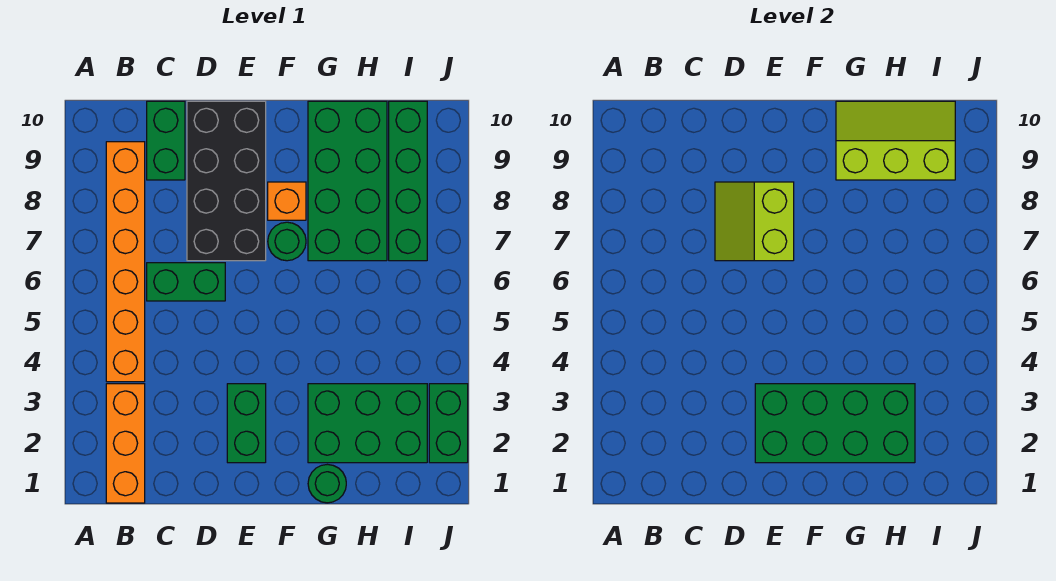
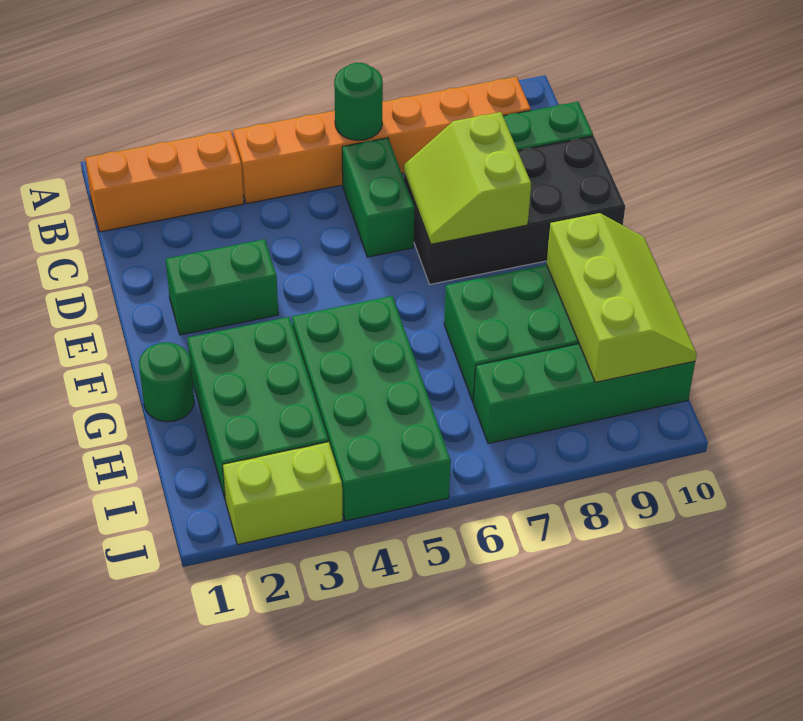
lime 2x2 slope [715,182,794,261] -> lime 2x2 slope turned to [404,112,531,244]
green 2x4 brick [755,384,915,463] -> green 2x4 brick moved to [292,296,451,521]
green 1x1 round brick [268,222,306,261] -> green 1x1 round brick moved to [334,63,383,140]
orange 1x1 brick [268,182,306,220] -> none
green 1x2 brick [429,384,468,463] -> lime 1x2 brick [223,442,343,544]

